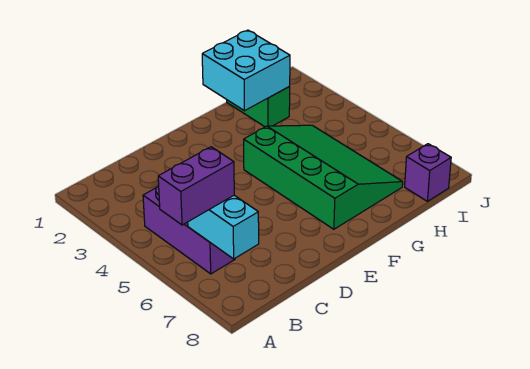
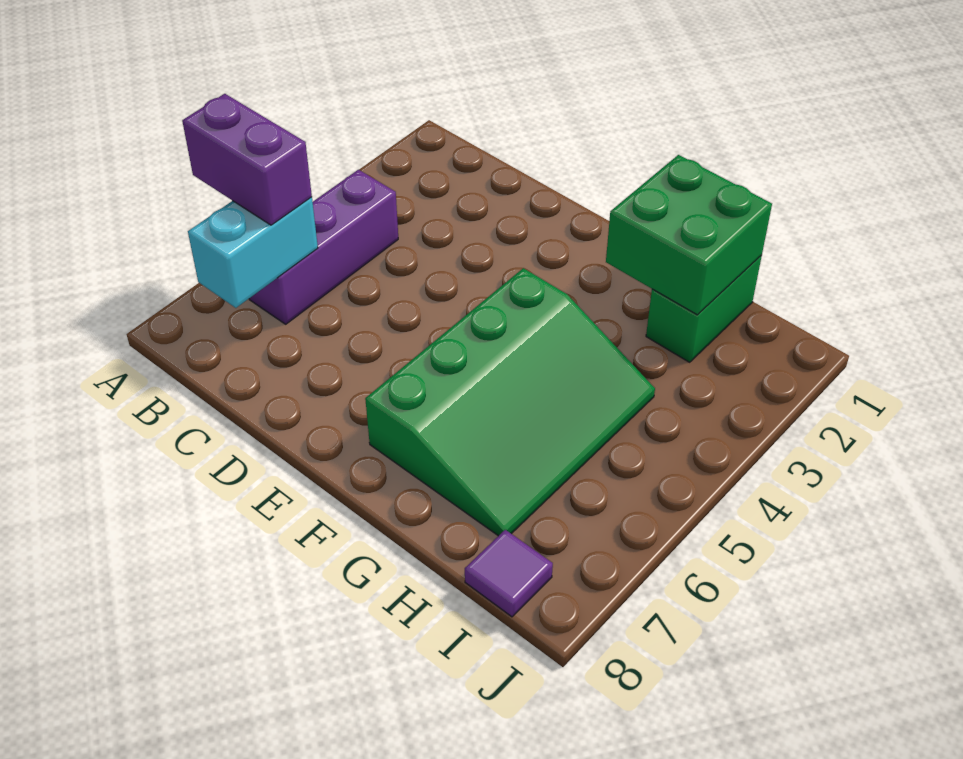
cyan 2x2 brick [202,30,290,111] -> green 2x2 brick [606,155,772,315]
purple 1x1 brick [405,144,451,201] -> purple 1x1 tile [465,530,553,617]

